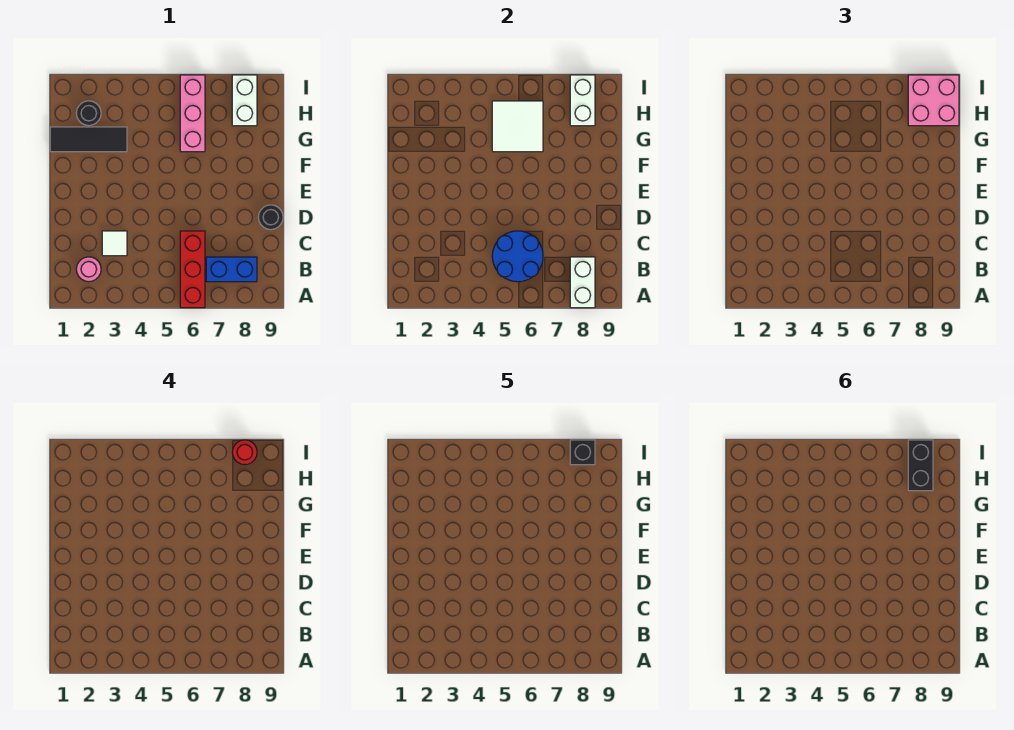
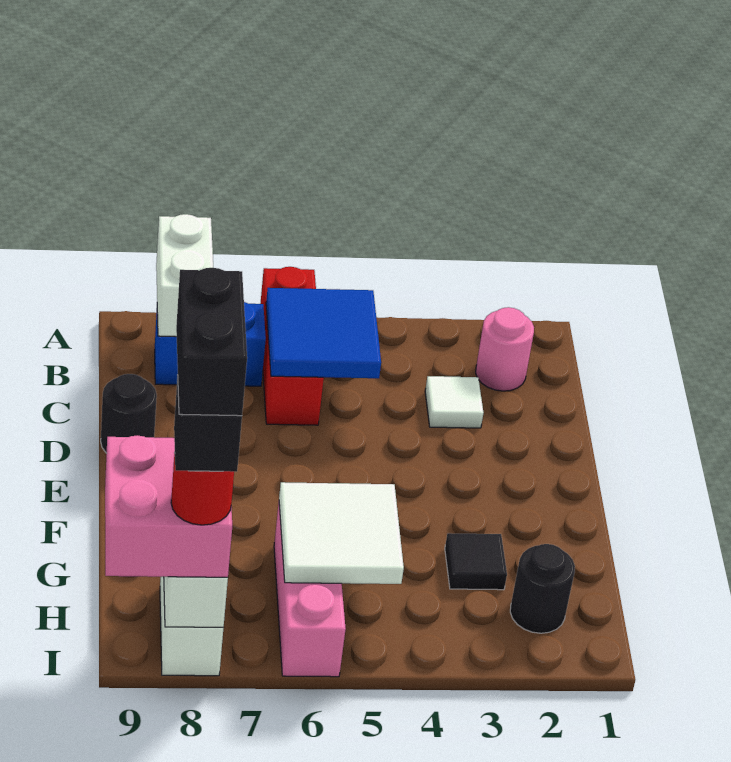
blue 2x2 round brick [492,231,543,282] -> blue 2x2 tile [266,288,381,378]
black 1x3 tile [50,127,127,152] -> black 1x1 tile [445,533,507,590]

